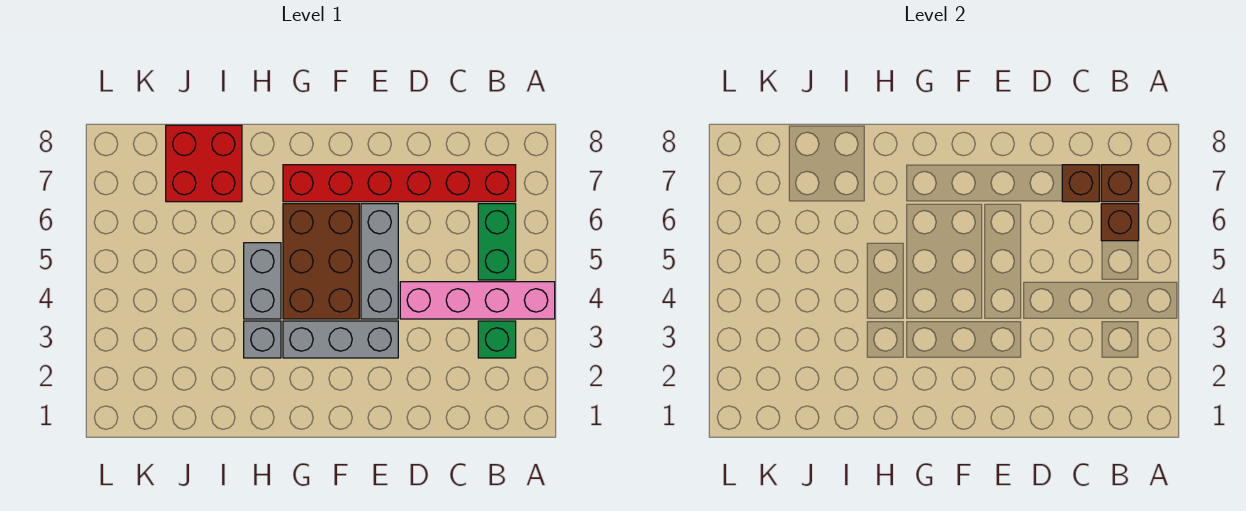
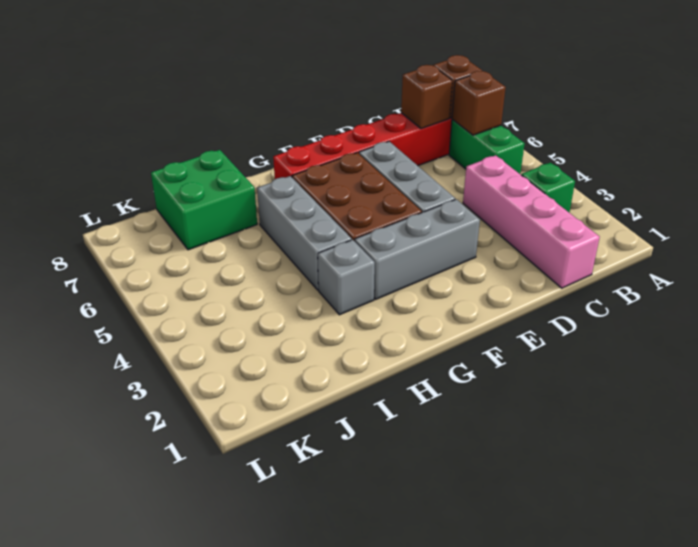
pink 1x4 brick [400,282,555,319] -> pink 1x4 brick turned to [463,155,600,288]
grey 1x2 brick [244,243,281,319] -> grey 1x3 brick [257,176,352,290]
red 2x2 brick [166,125,242,202] -> green 2x2 brick [151,150,257,250]

